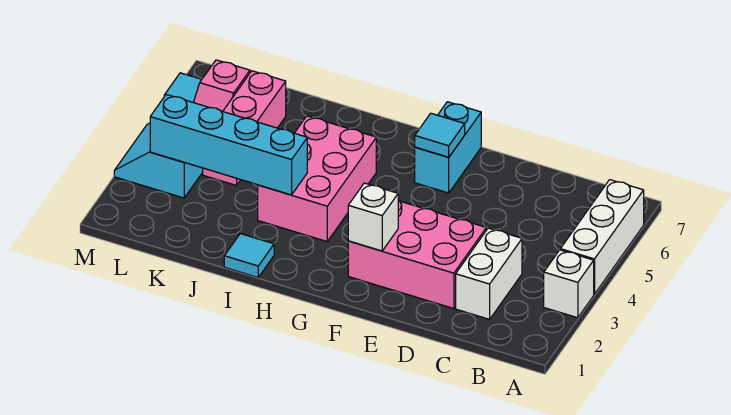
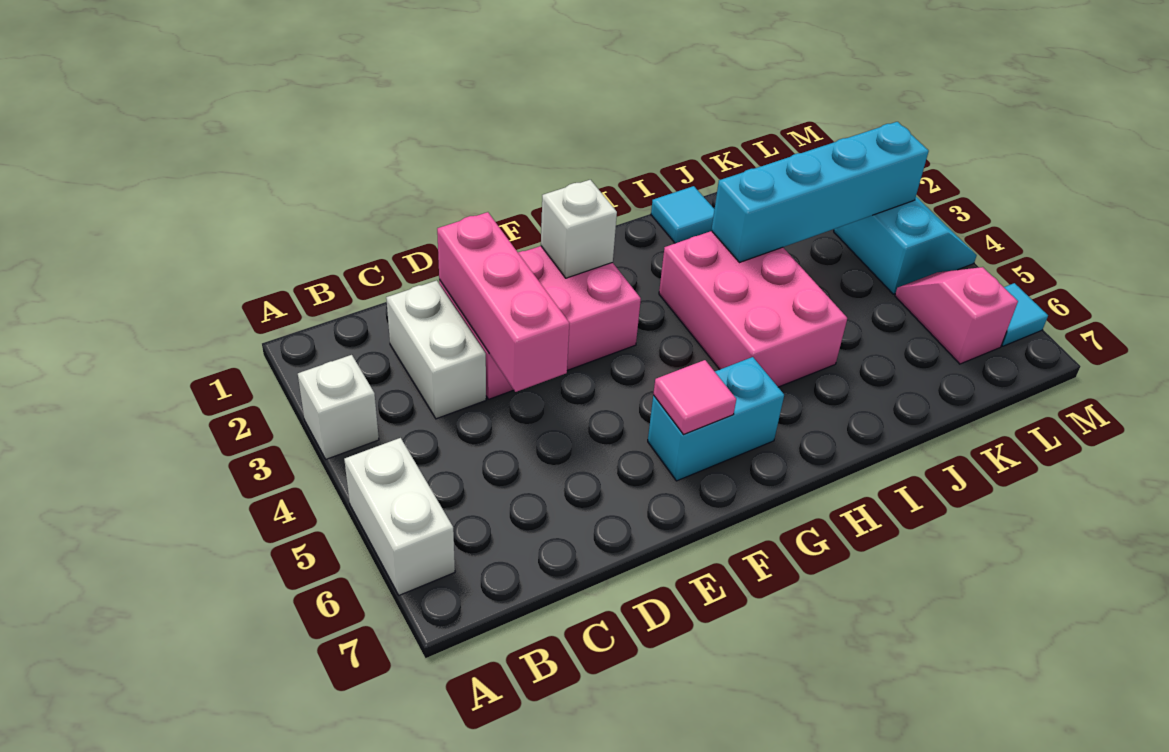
white 1x3 brick [560,180,644,294] -> white 1x2 brick [344,438,455,595]
cyan 1x2 brick [415,102,481,193] -> cyan 1x2 brick turned to [648,357,784,481]
cyan 1x1 tile [415,113,465,157] -> pink 1x1 tile [653,360,736,434]
pink 1x3 brick [203,71,286,185] -> pink 1x3 brick moved to [437,212,570,392]

